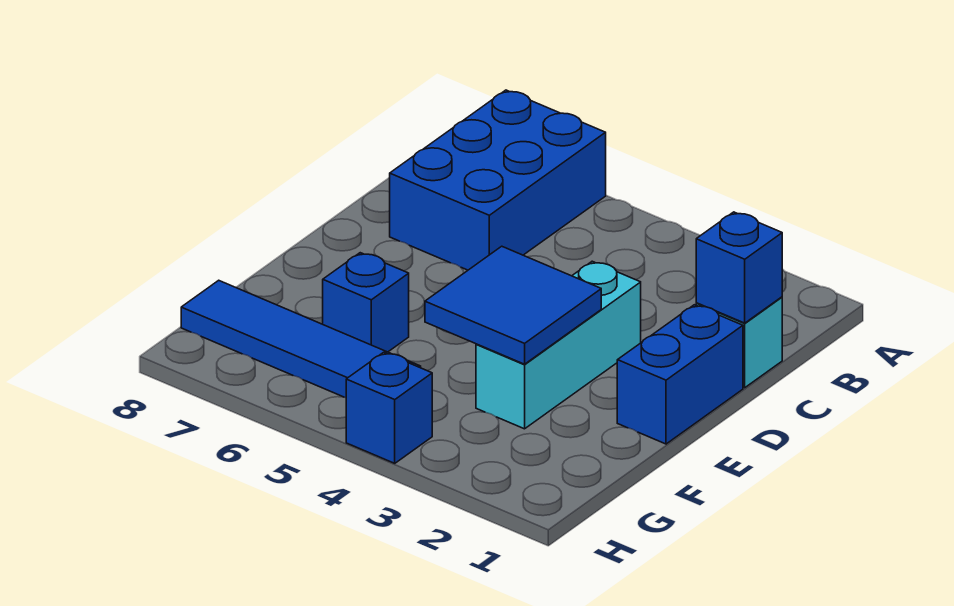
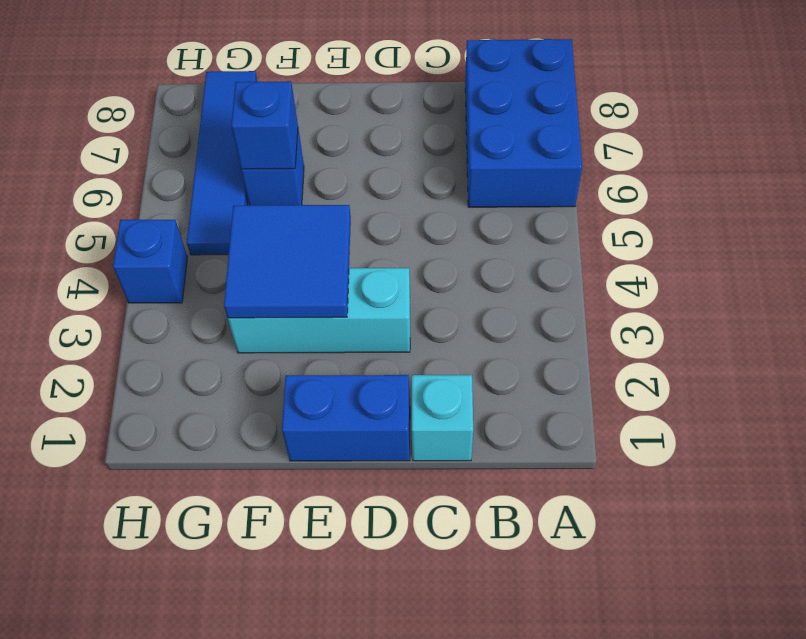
blue 2x3 brick [390,90,606,270] -> blue 2x3 brick turned to [465,39,582,207]
blue 1x1 brick [696,212,782,323] -> blue 1x1 brick moved to [231,81,298,169]

